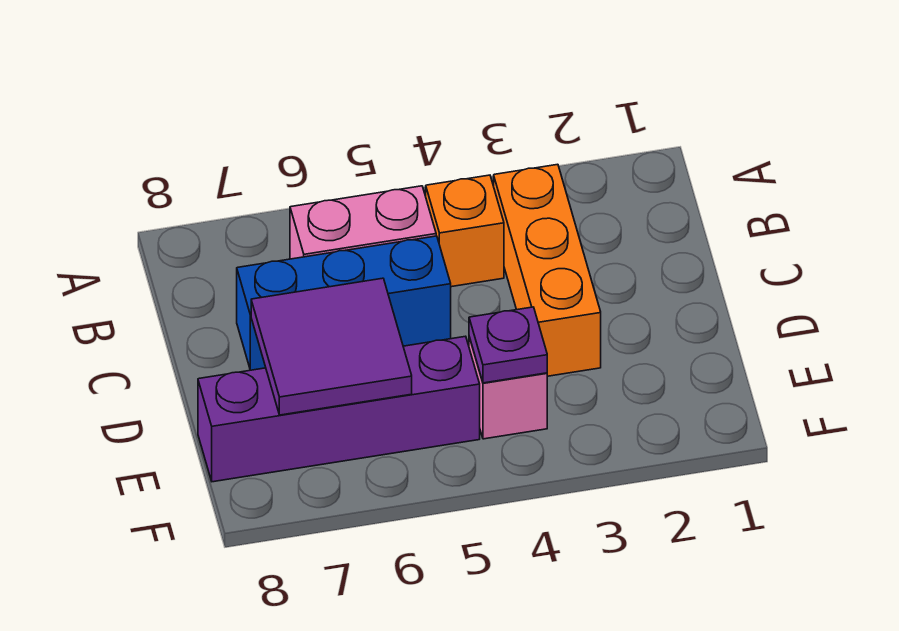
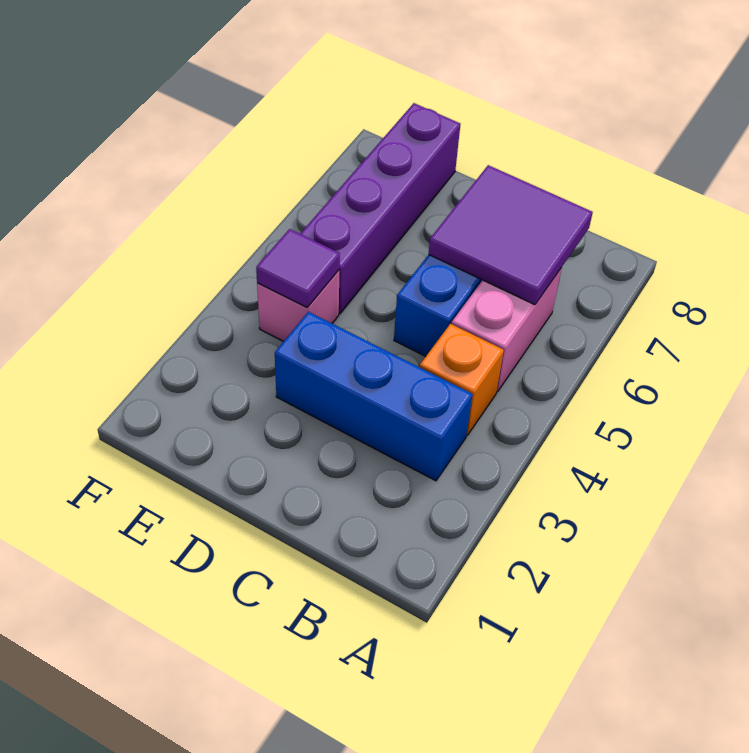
orange 1x3 brick [494,164,601,376] -> blue 1x3 brick [275,312,473,481]
purple 2x2 tile [251,278,412,415] -> purple 2x2 tile moved to [429,165,593,305]
purple 1x1 plate [469,307,547,383] -> purple 1x1 tile [256,229,340,308]

